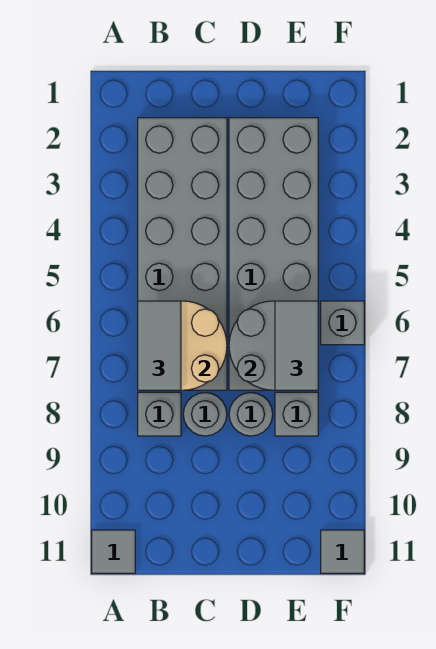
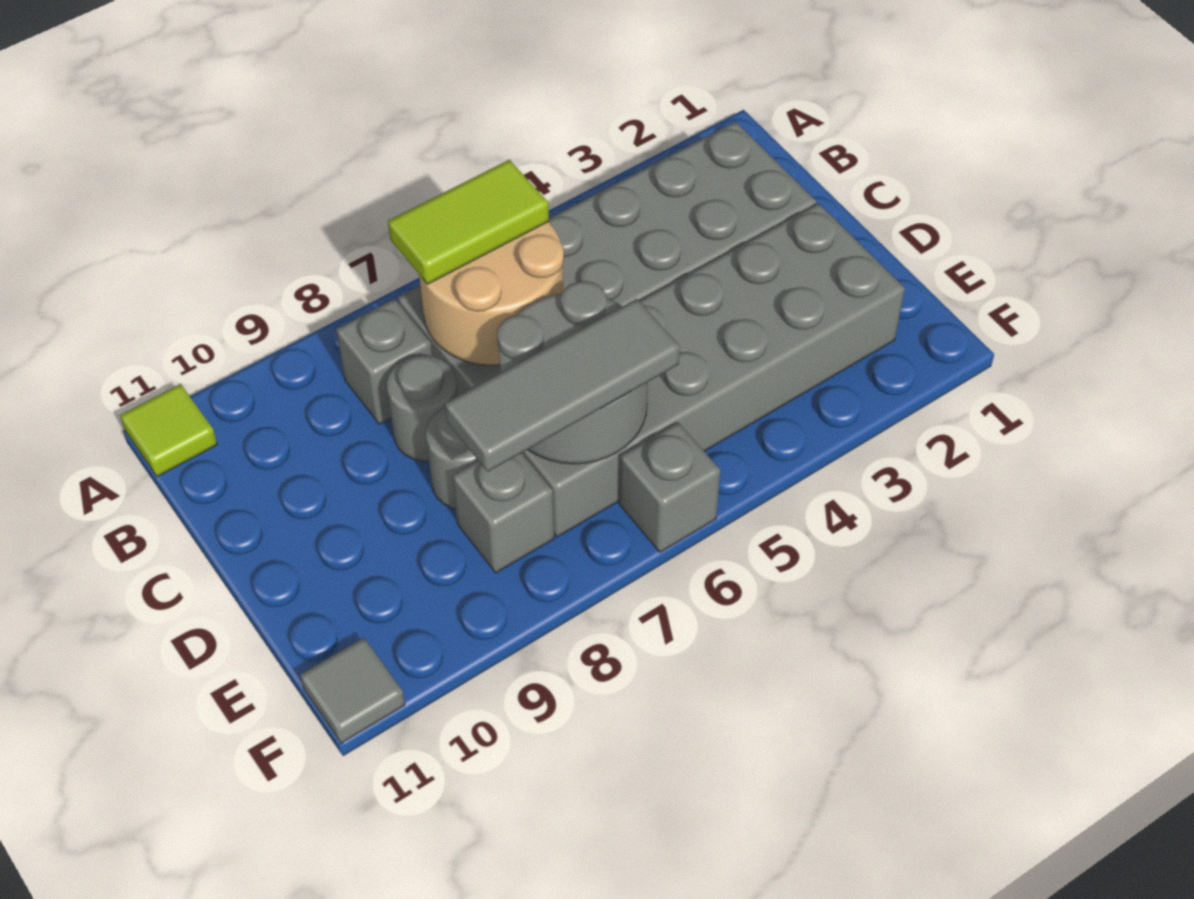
grey 1x1 tile [92,530,135,573] -> lime 1x1 tile [120,384,217,477]
grey 1x2 tile [138,301,181,390] -> lime 1x2 tile [388,160,549,284]
grey 1x2 tile [275,301,318,390] -> grey 1x3 tile [445,299,680,472]

